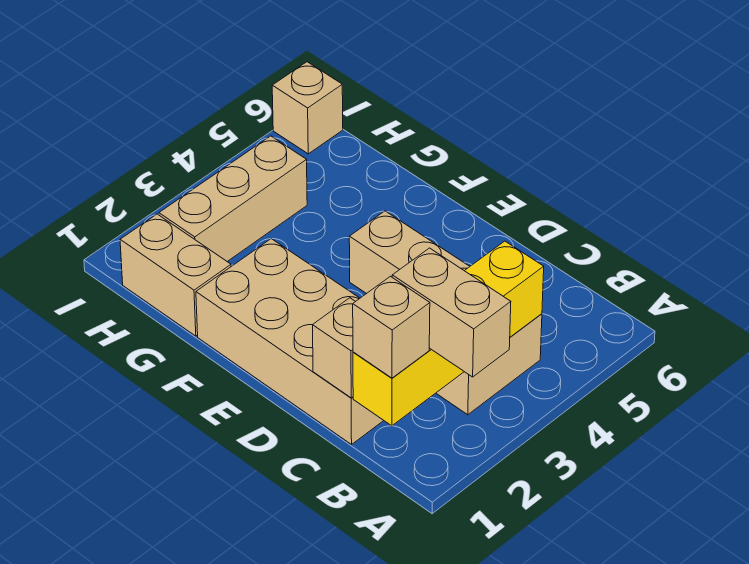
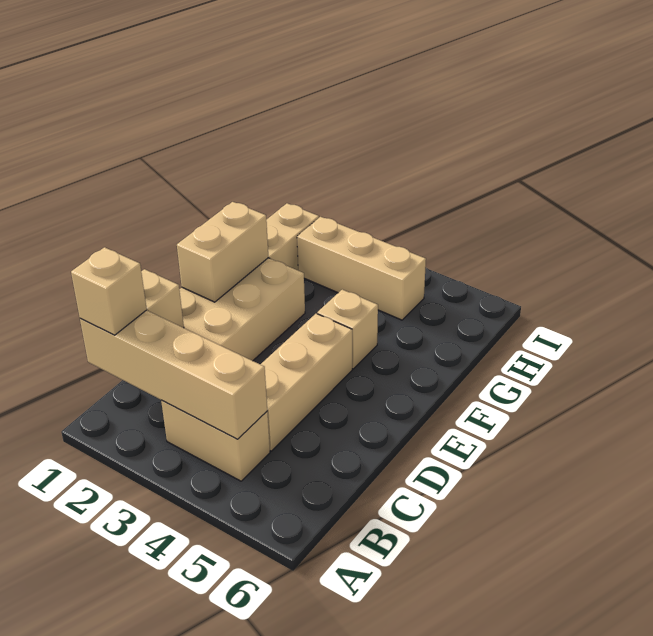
tan 1x2 brick [392,248,511,377] -> tan 1x2 brick moved to [177,202,268,302]
yellow 1x4 brick [353,241,544,426] -> tan 1x4 brick [80,310,267,439]
tan 1x1 brick [272,62,343,154] -> tan 1x1 brick moved to [317,289,378,369]

